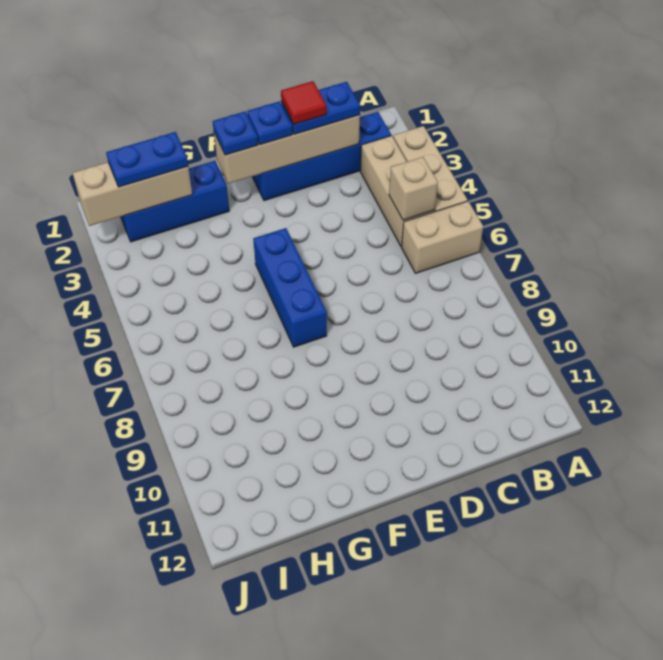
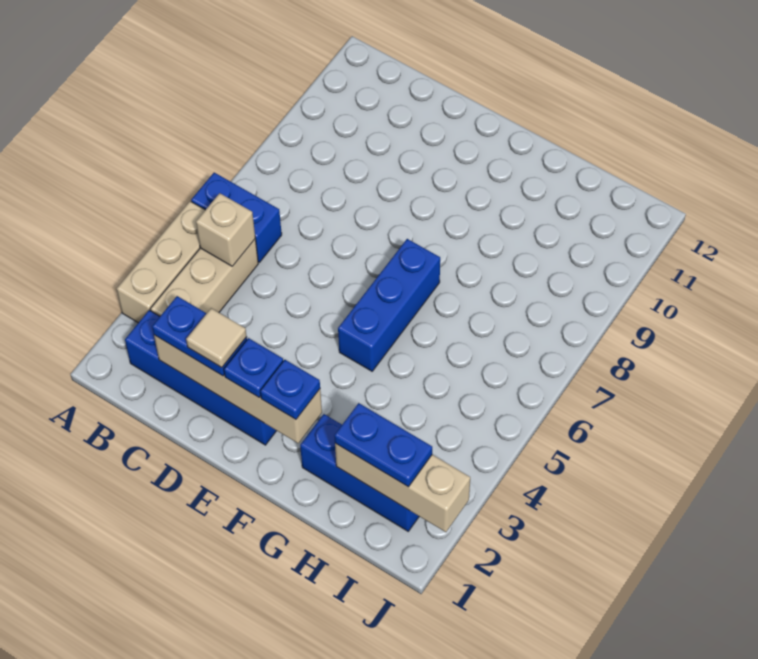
tan 1x2 brick [402,201,483,273] -> blue 1x2 brick [191,173,282,262]
red 1x1 tile [281,81,326,124] -> tan 1x1 tile [186,308,247,368]

